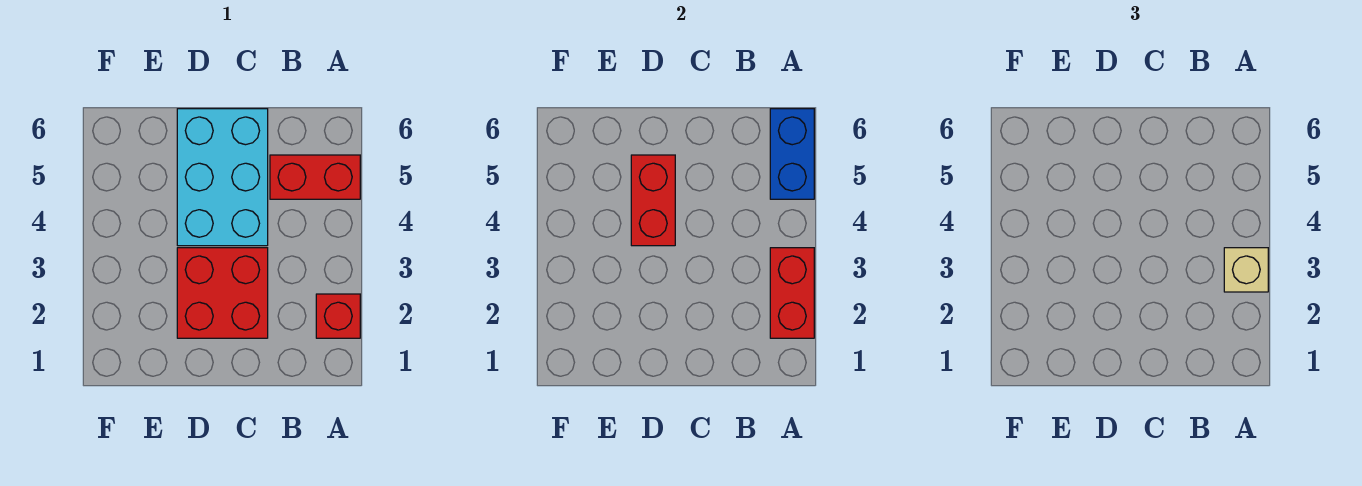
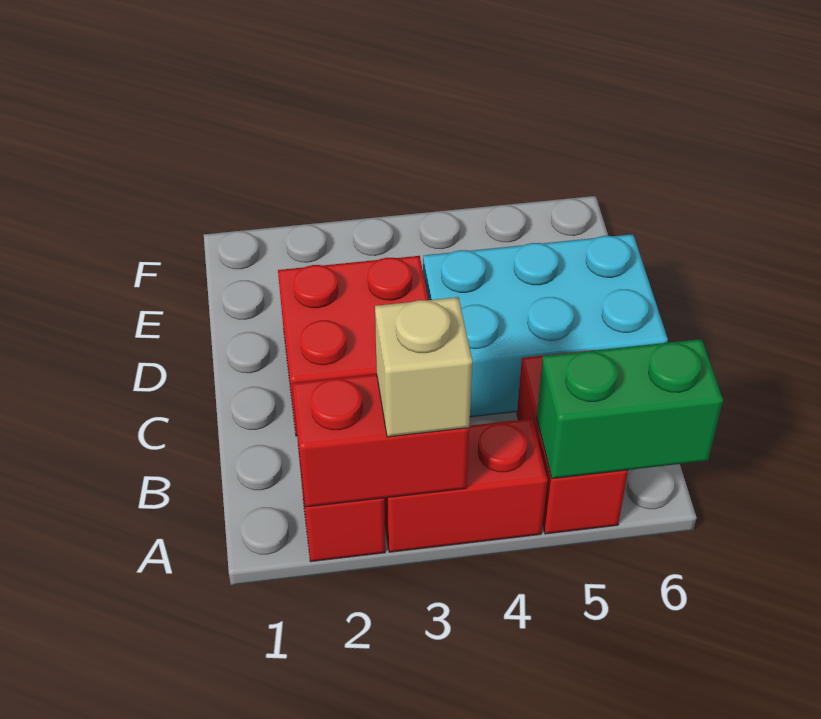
blue 1x2 brick [770,109,814,199] -> green 1x2 brick [537,339,723,479]
red 1x2 brick [631,155,675,246] -> red 1x2 brick moved to [384,419,548,552]

